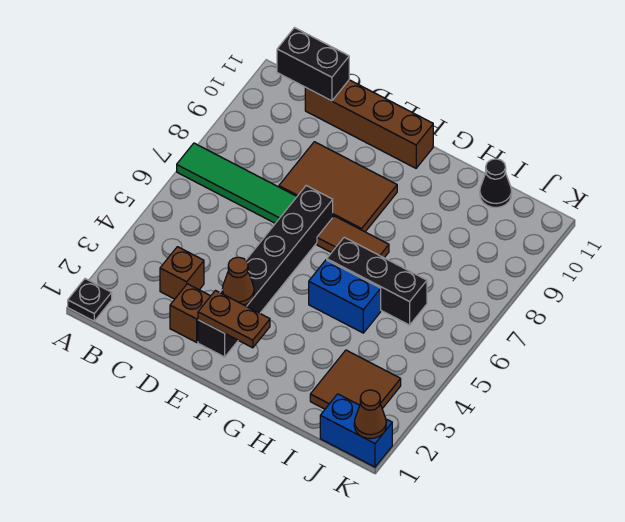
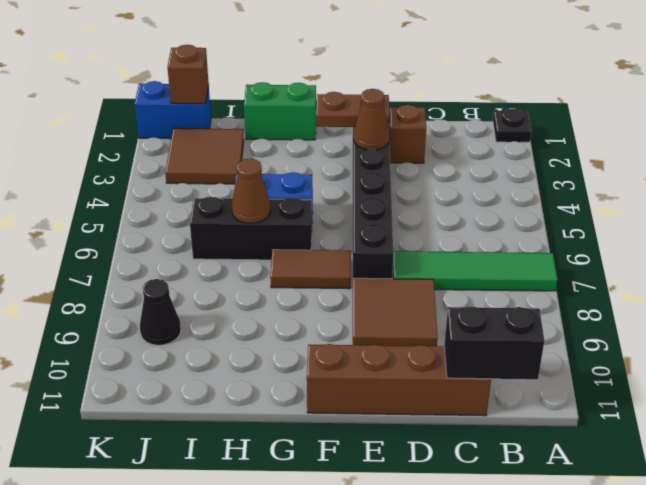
brown 1x1 brick [160,247,204,299] -> brown 1x1 brick moved to [167,45,209,104]
brown 2x3 tile [279,142,397,232] -> brown 2x2 tile [353,278,438,346]
none -> green 1x2 brick [244,82,316,140]
black 1x1 cone [480,159,512,207] -> black 1x1 cone moved to [140,279,181,345]
brown 1x1 cone [354,390,386,439] -> brown 1x1 cone moved to [232,159,270,223]

